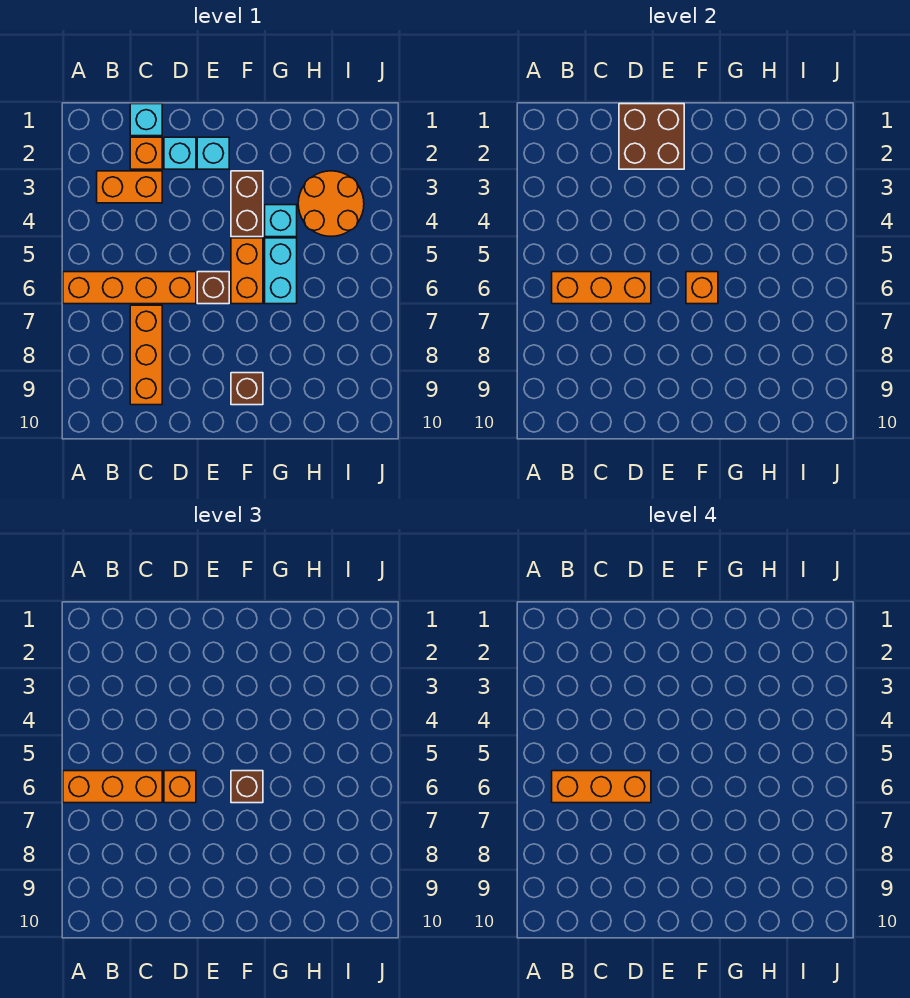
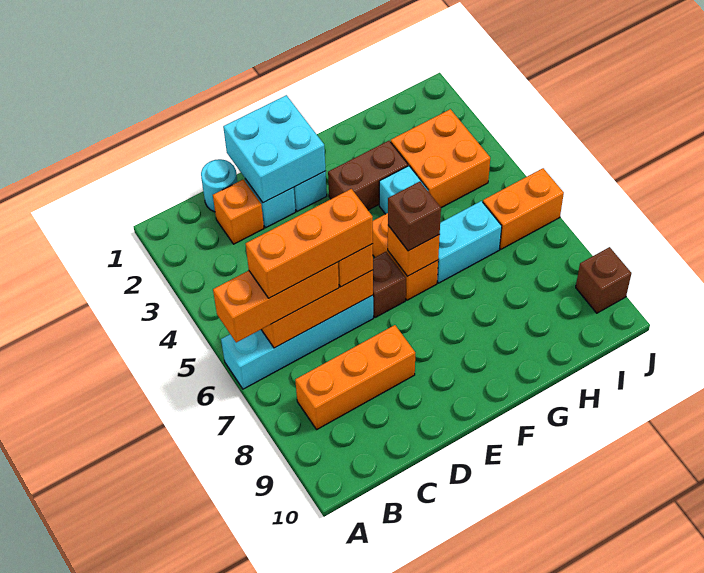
orange 1x4 brick [63,272,196,304] -> cyan 1x4 brick [221,295,373,389]
orange 1x2 brick [97,171,162,203] -> orange 1x2 brick moved to [483,168,564,249]
cyan 1x1 brick [130,104,162,136] -> cyan 1x1 round brick [201,159,237,212]
orange 1x3 brick [130,305,162,405] -> orange 1x3 brick turned to [295,325,415,429]
brown 2x2 brick [619,104,684,169] -> cyan 2x2 brick [223,95,326,203]
brown 1x2 brick [231,171,263,237] -> brown 1x2 brick turned to [328,141,408,210]
brown 1x1 brick [231,373,263,405] -> brown 1x1 brick moved to [576,247,632,313]
cyan 1x2 brick [265,238,297,304] -> cyan 1x2 brick turned to [437,201,502,283]
orange 2x2 round brick [298,171,364,236] -> orange 2x2 brick [391,109,490,208]

